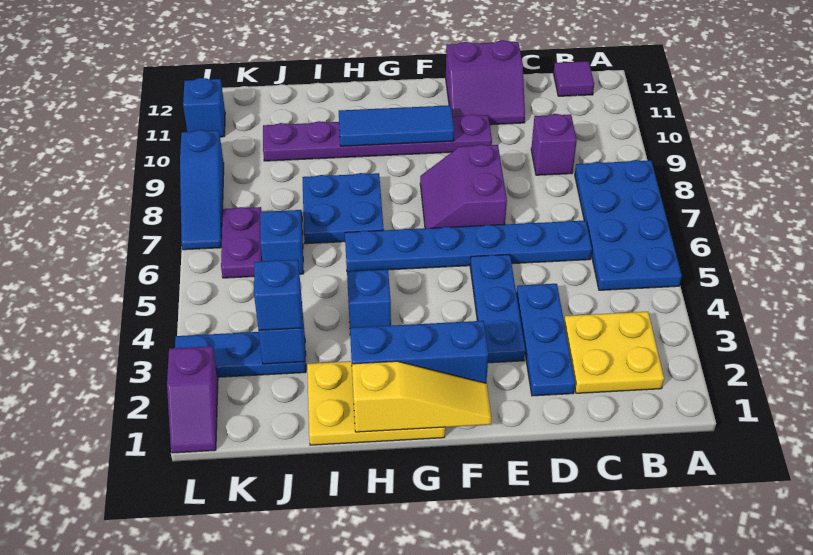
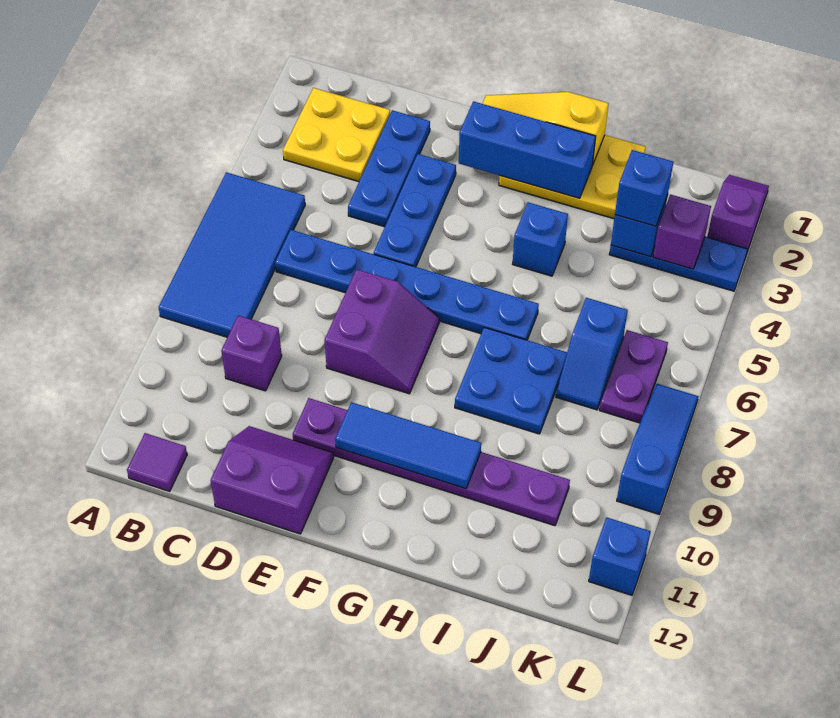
blue 2x4 plate [575,160,682,290] -> blue 2x4 tile [159,172,305,337]
none -> purple 1x1 brick [653,194,711,269]

